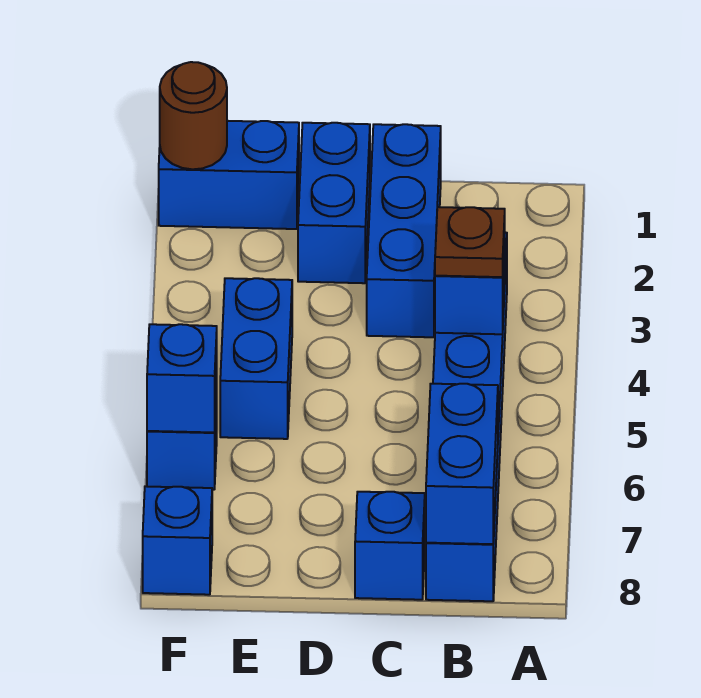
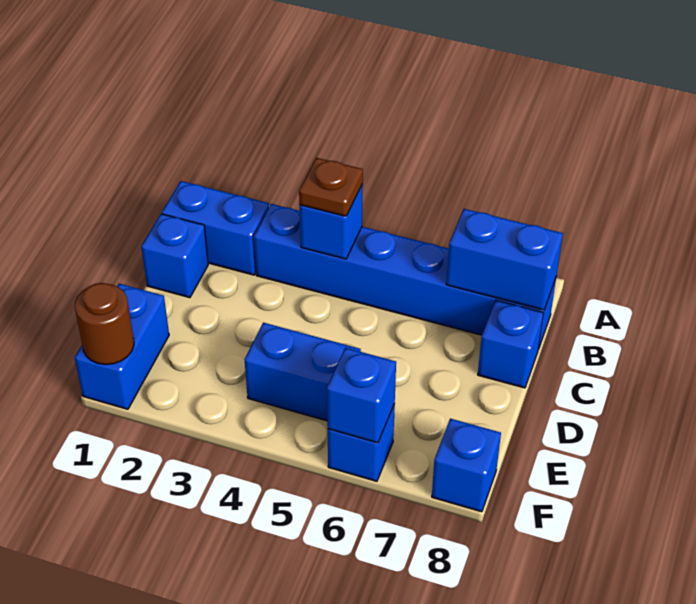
blue 1x3 brick [367,124,441,337] -> blue 1x1 brick [141,214,208,298]
blue 1x2 brick [298,123,370,283] -> blue 1x2 brick moved to [162,181,269,275]

